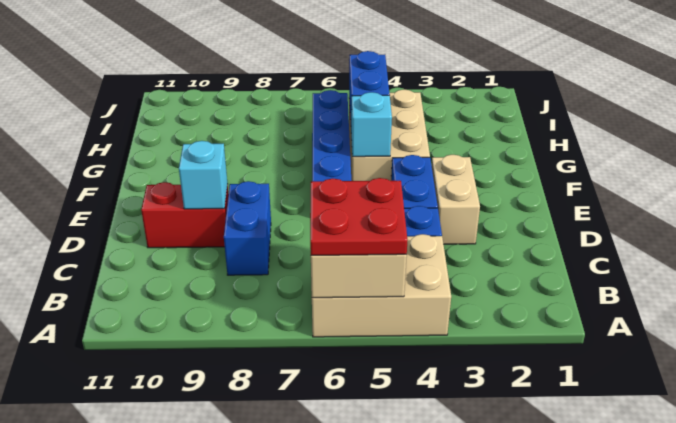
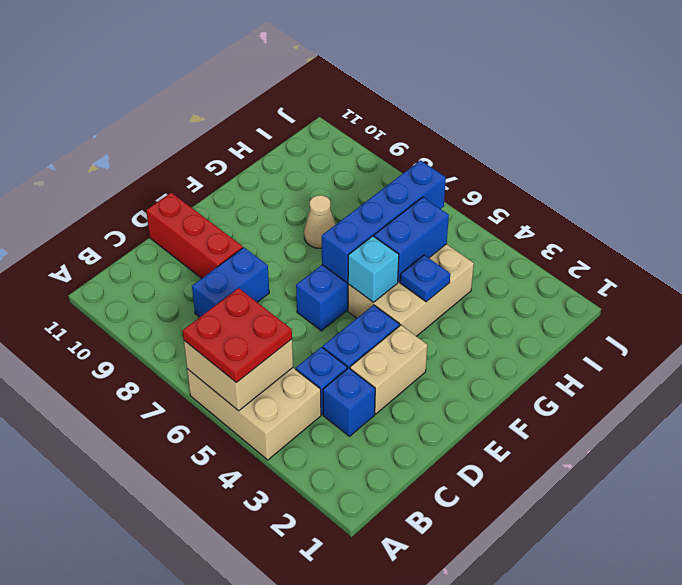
none -> blue 1x1 brick [323,368,375,436]
red 1x2 brick [141,182,228,248] -> red 1x3 brick [146,193,243,278]
cyan 1x1 brick [179,141,228,209] -> none
none -> blue 1x4 brick [322,160,446,283]
none -> blue 1x1 plate [400,255,450,302]
none -> tan 1x1 cone [304,195,335,248]

